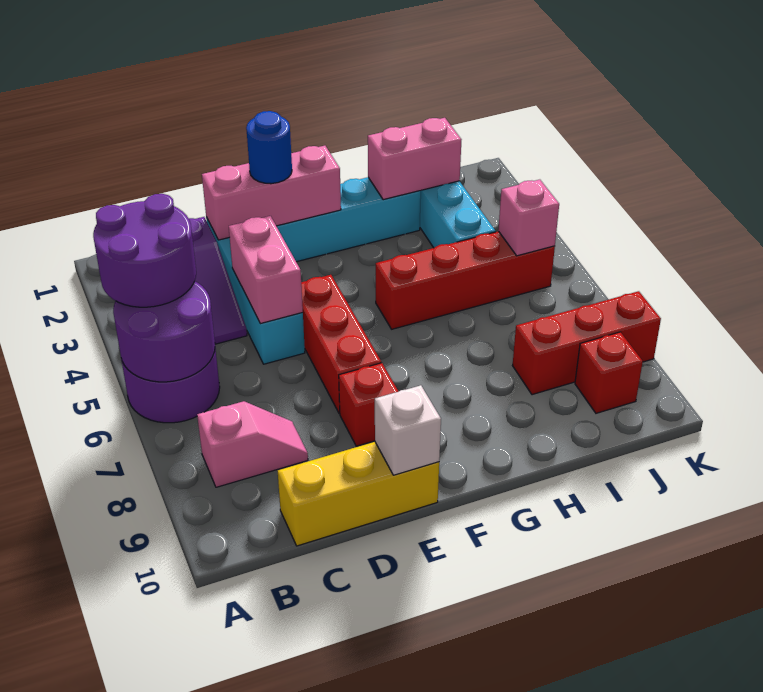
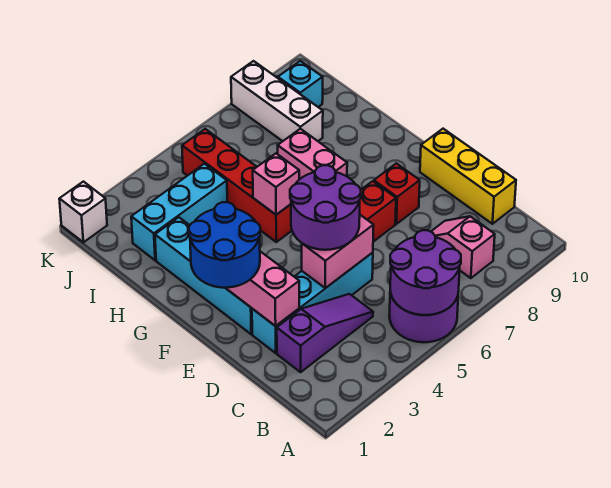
purple 2x2 round brick [93,194,196,307] -> purple 2x2 round brick moved to [290,165,361,250]
blue 1x1 round brick [246,111,292,184] -> blue 2x2 round brick [189,202,260,288]
white 1x1 brick [375,385,441,475] -> white 1x1 brick moved to [59,182,107,242]
pink 1x2 brick [368,118,461,200] -> pink 1x2 brick moved to [278,129,347,180]
red 1x3 brick [513,291,661,395] -> white 1x3 brick [231,61,323,141]
pink 1x1 brick [498,180,559,256] -> pink 1x1 brick moved to [253,153,299,215]
red 1x1 brick [575,332,643,413] -> cyan 1x1 brick [278,61,323,107]

